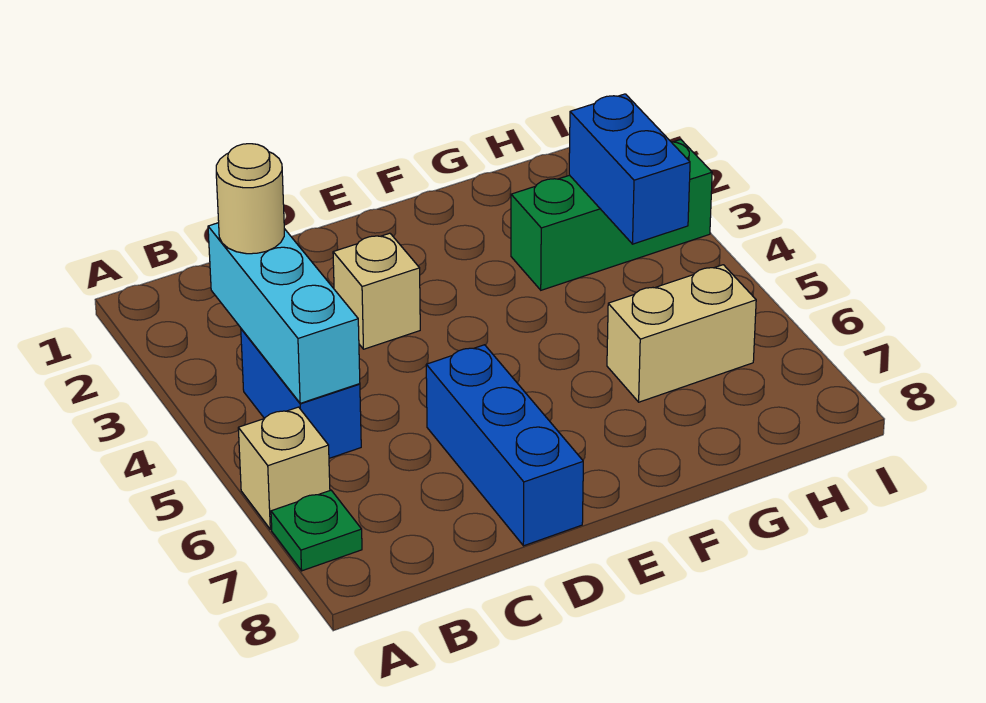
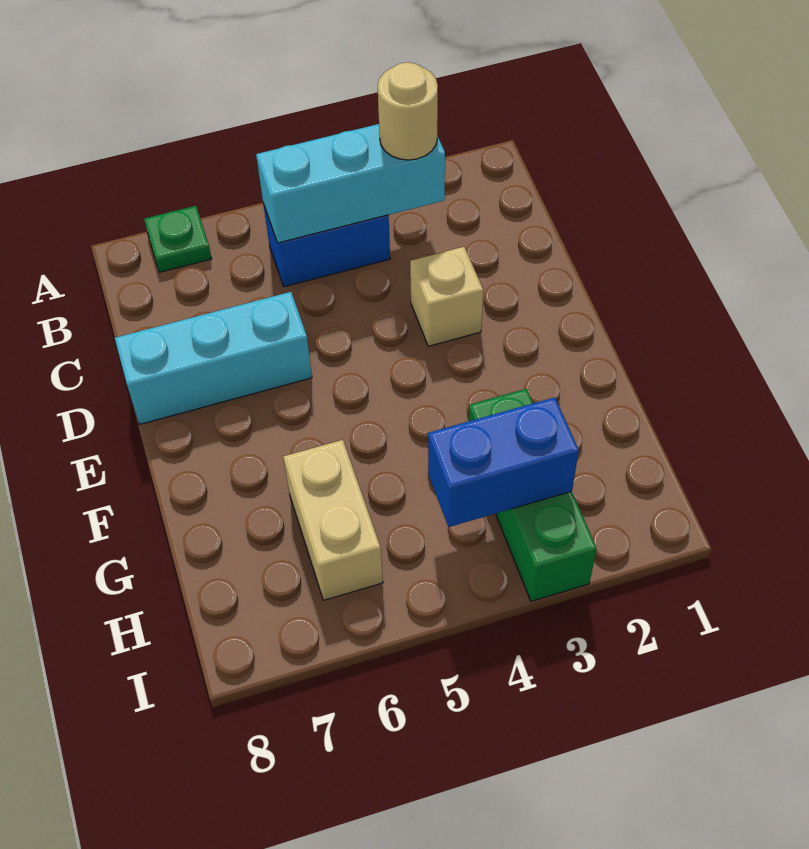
tan 1x1 brick [238,407,330,529] -> none
blue 1x3 brick [426,345,583,546] -> cyan 1x3 brick [115,292,312,424]

